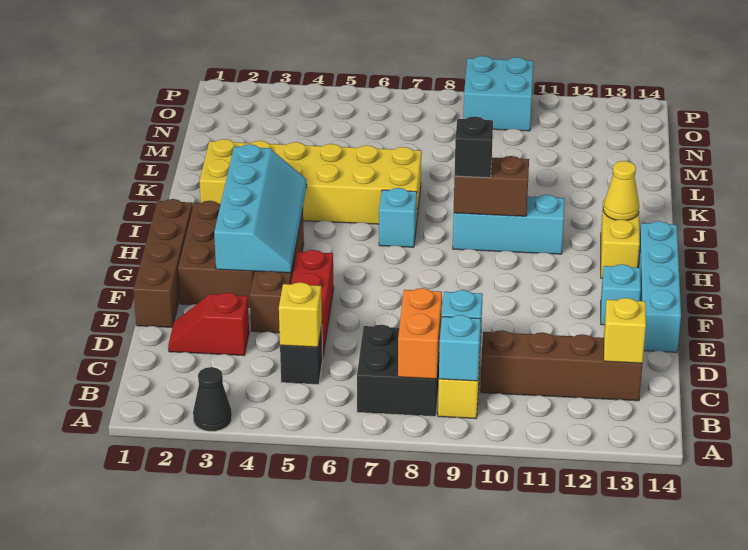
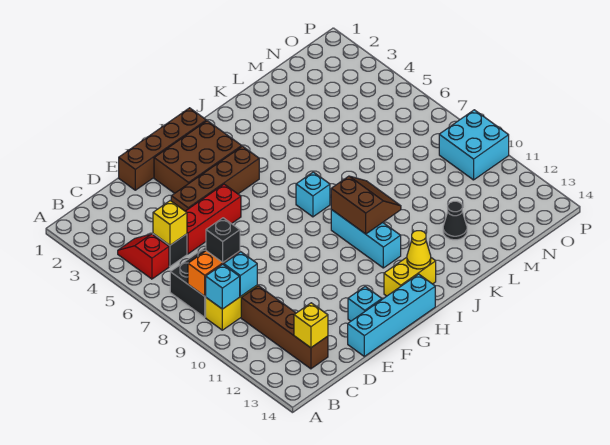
black 1x1 cone [193,367,232,431] -> black 1x1 cone moved to [443,201,467,240]
red 1x2 slope [168,293,249,356] -> red 1x2 slope moved to [118,234,169,279]
cyan 2x4 slope [214,144,307,273] -> none
black 1x1 brick [454,116,493,178] -> black 1x1 brick moved to [206,218,240,262]
yellow 2x6 brick [200,139,421,224] -> none

